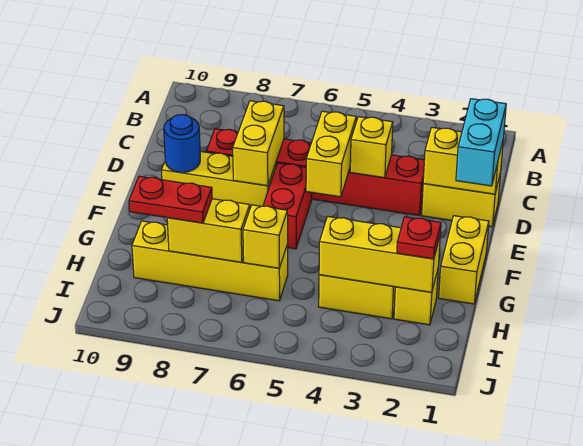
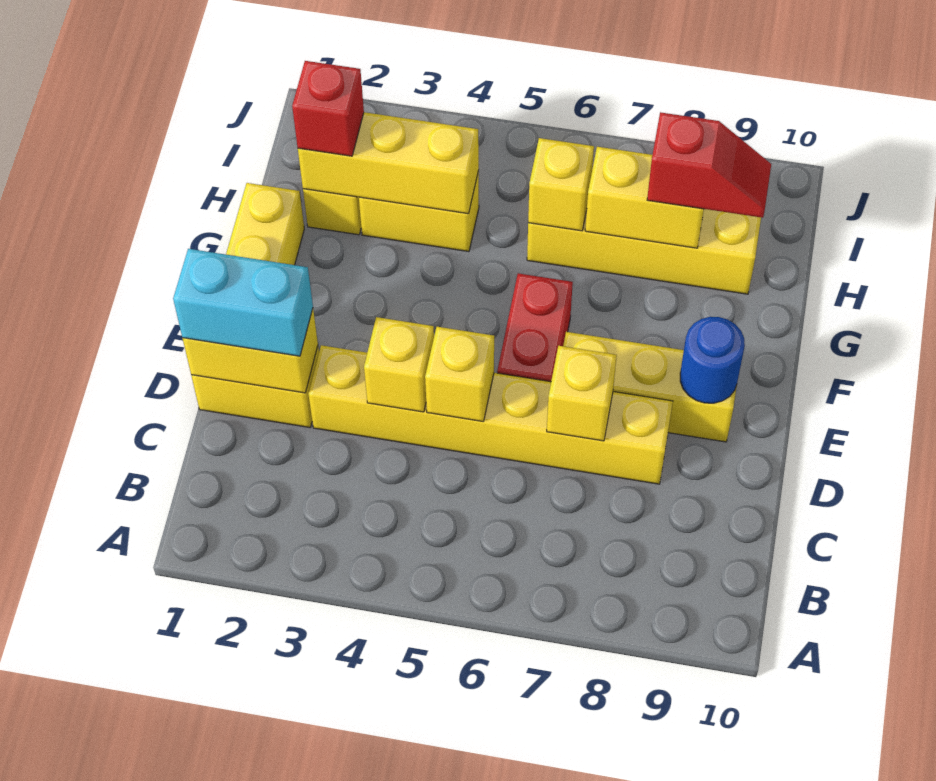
cyan 1x2 brick [456,99,506,186] -> cyan 1x2 brick turned to [173,249,313,356]
red 1x6 brick [206,129,424,216] -> yellow 1x6 brick [308,345,673,484]
yellow 1x2 brick [306,111,356,197] -> yellow 1x1 brick [425,327,494,422]
yellow 1x2 brick [233,101,284,186] -> yellow 1x1 brick [547,346,617,441]
red 1x1 plate [397,217,441,259] -> red 1x1 brick [292,61,364,156]
red 1x2 plate [129,176,212,223] -> red 1x2 slope [647,112,771,218]

